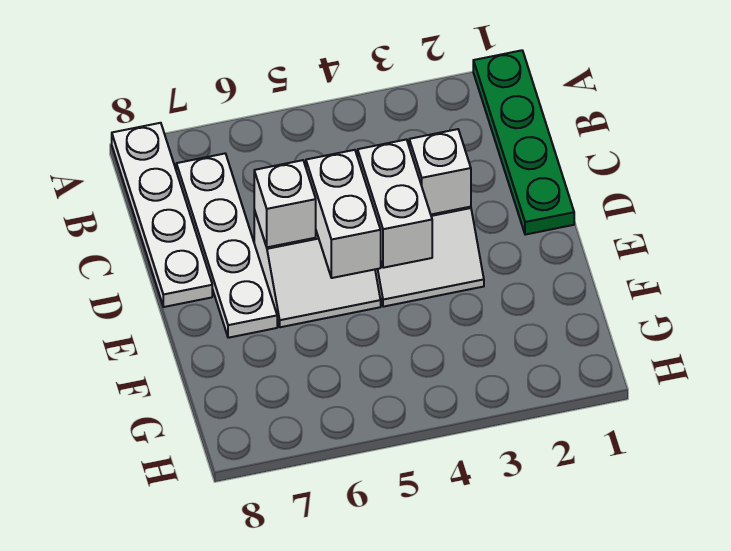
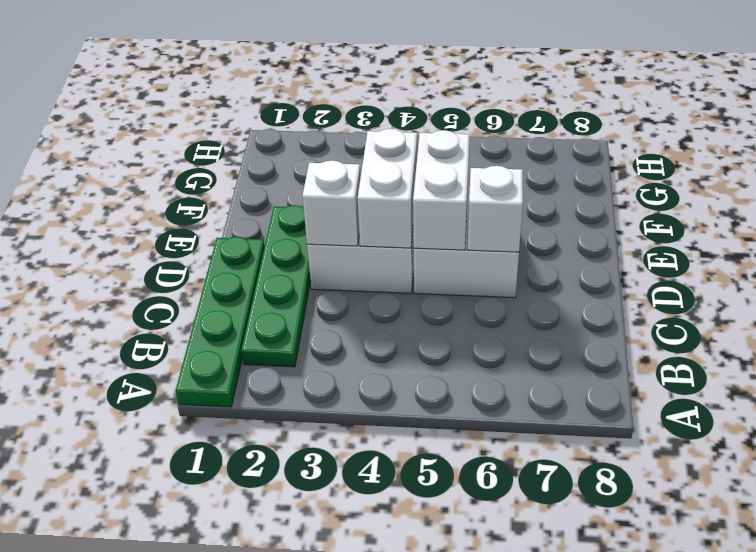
white 1x4 plate [112,123,212,307] -> none
none -> green 1x4 plate [241,205,311,367]
white 1x4 plate [176,154,277,338] -> none

